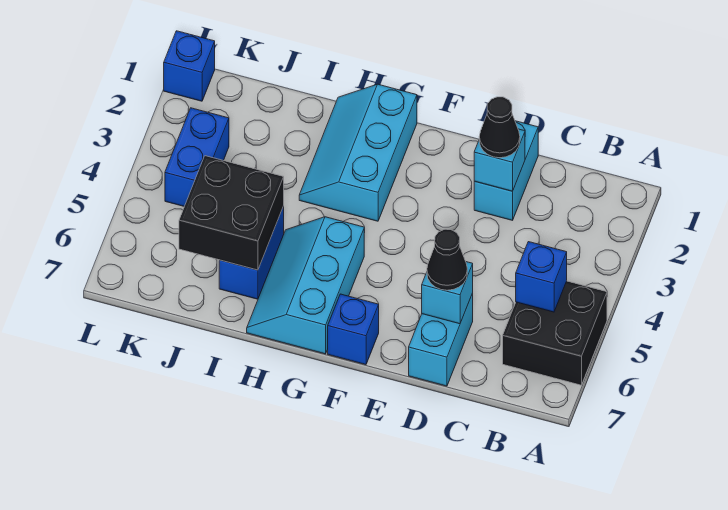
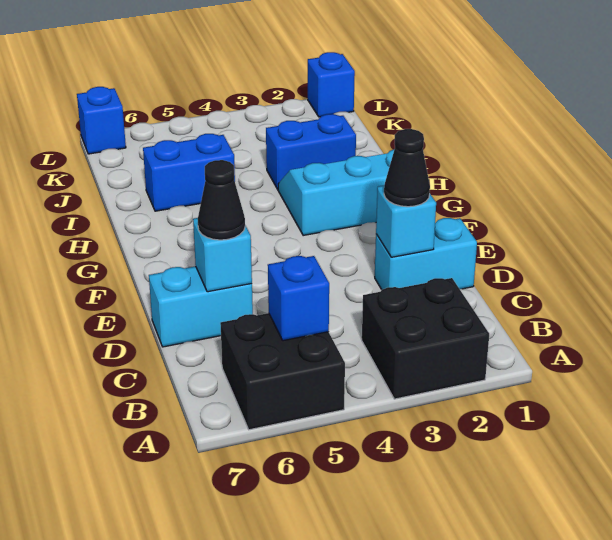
blue 1x1 brick [328,294,379,365] -> blue 1x1 brick moved to [77,87,126,154]
cyan 2x3 slope [247,217,364,354] -> none
black 2x2 brick [179,156,284,270] -> black 2x2 brick moved to [362,278,489,399]
blue 1x2 brick [165,108,229,206] -> blue 1x2 brick moved to [266,114,356,190]

